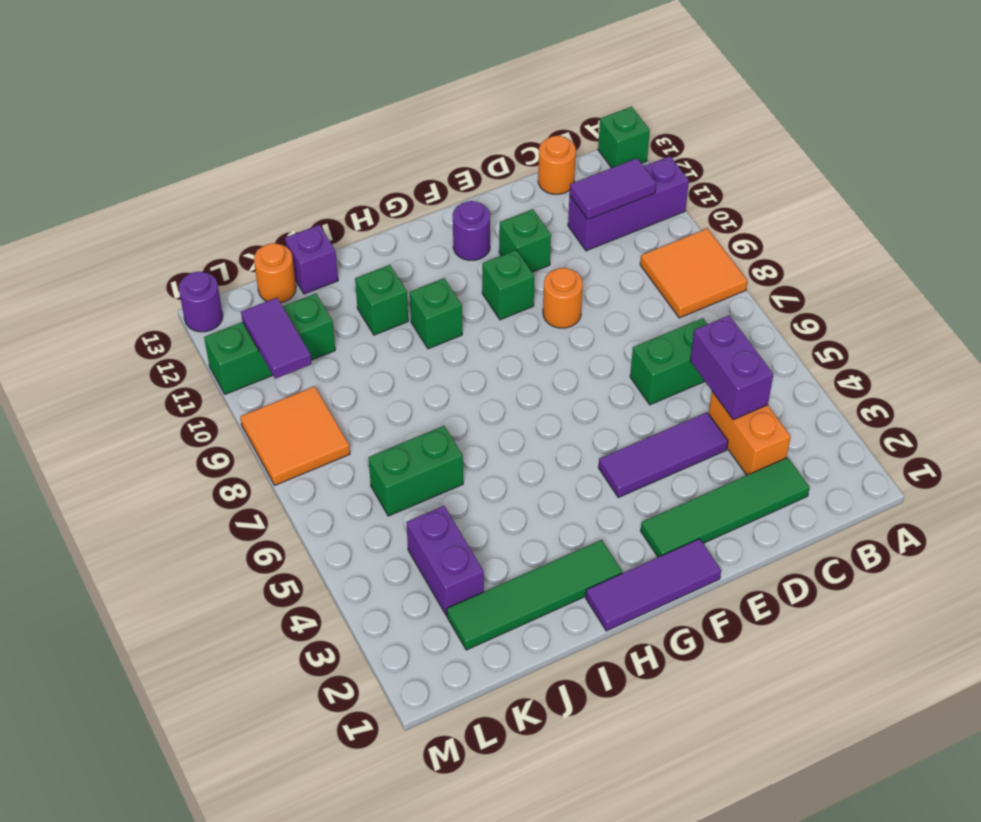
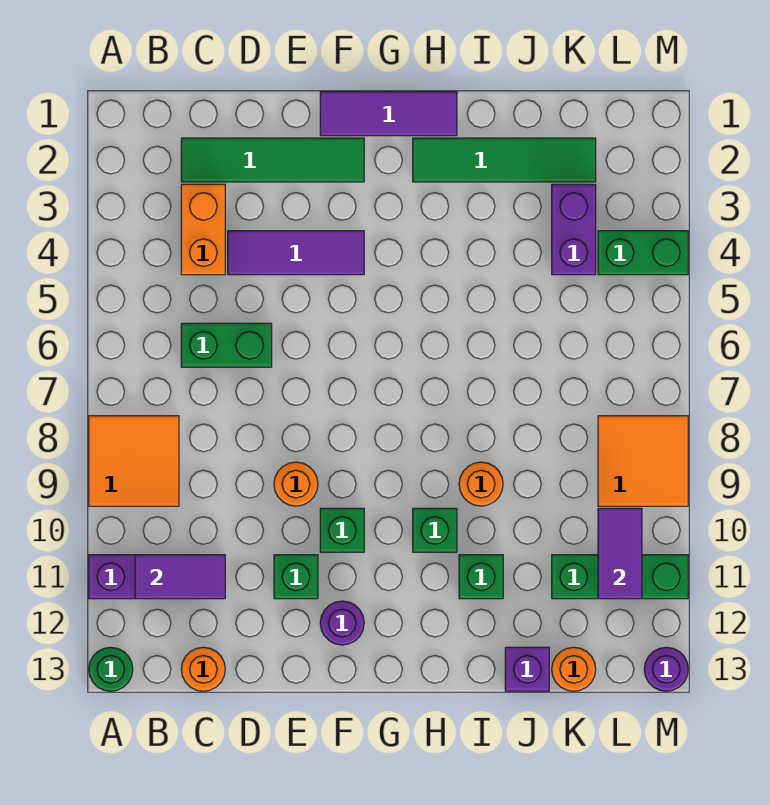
green 1x1 brick [598,107,650,168] -> green 1x1 round brick [89,647,133,691]
purple 1x2 brick [690,316,773,420] -> none
none -> orange 1x1 round brick [459,462,503,506]
green 1x2 brick [368,426,463,516] -> green 1x2 brick moved to [598,231,688,275]

